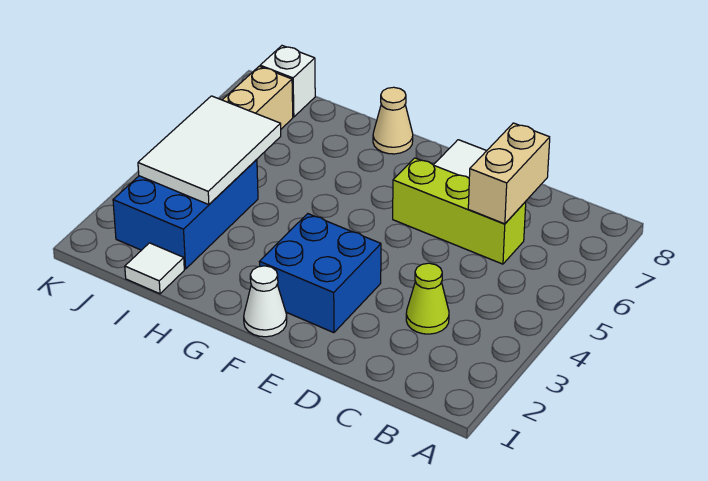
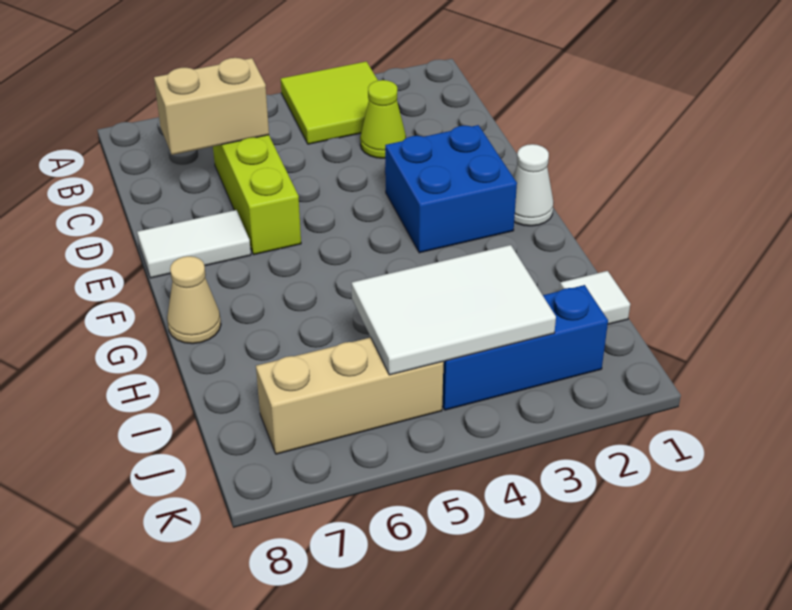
none -> lime 2x2 tile [281,61,378,144]
blue 2x3 brick [113,159,258,269] -> blue 1x3 brick [442,285,608,410]
white 1x1 brick [260,46,315,117] -> none

